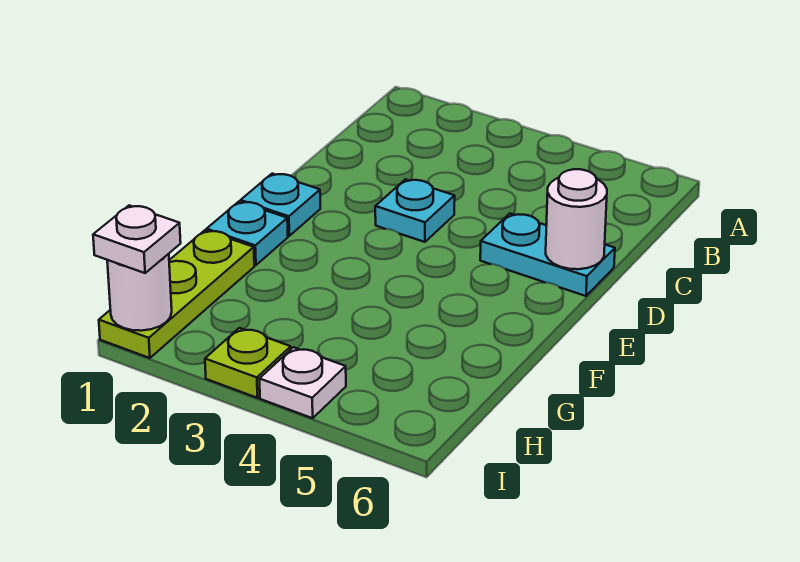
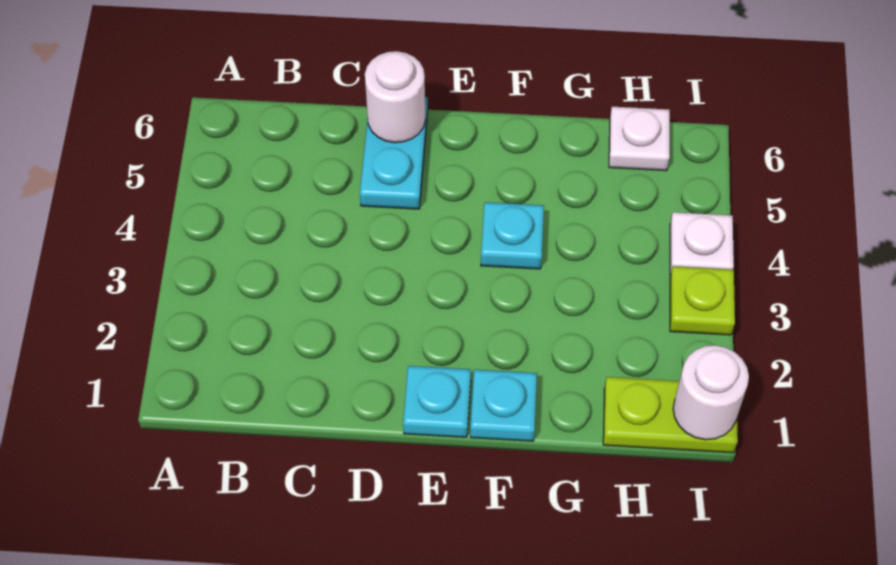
cyan 1x1 plate [375,179,455,242] -> cyan 1x1 plate moved to [481,202,544,269]
lime 1x3 plate [99,230,254,358] -> lime 1x2 plate [603,377,738,453]
white 1x1 plate [93,205,181,273] -> white 1x1 plate moved to [609,107,670,171]

